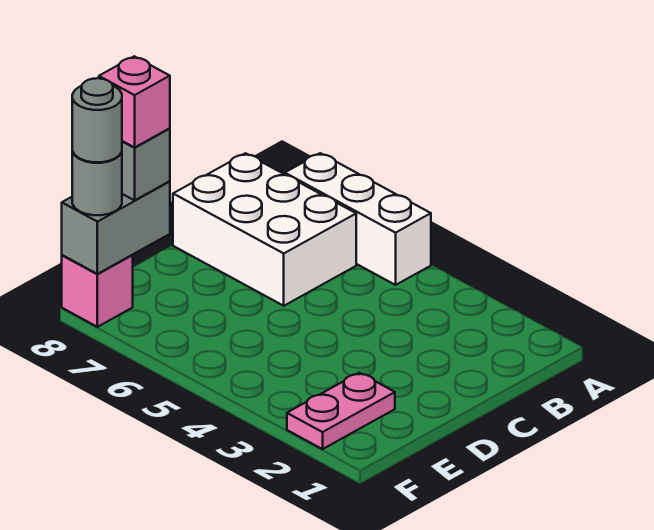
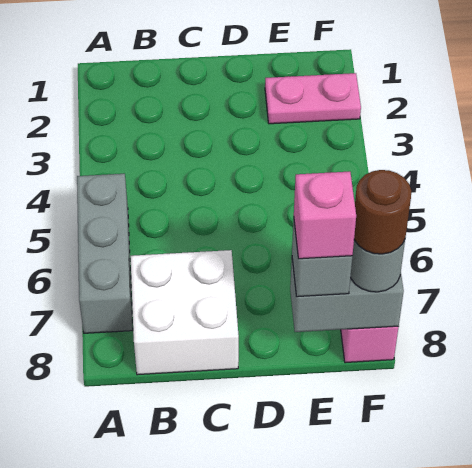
white 1x3 brick [285,153,431,285] -> grey 1x3 brick [77,174,133,333]
white 2x3 brick [173,153,356,306] -> white 2x2 brick [131,250,239,375]
grey 1x1 round brick [72,78,122,162] -> brown 1x1 round brick [354,170,411,254]

